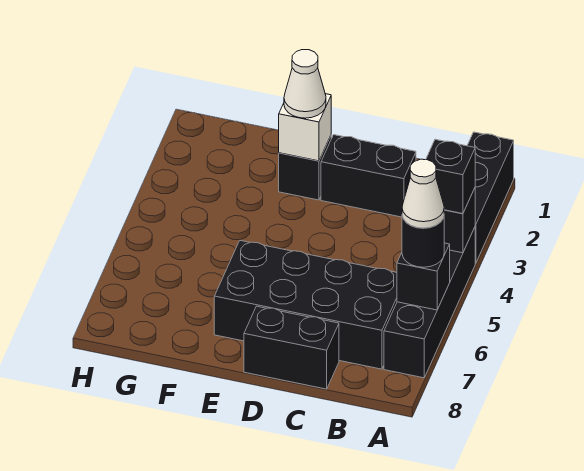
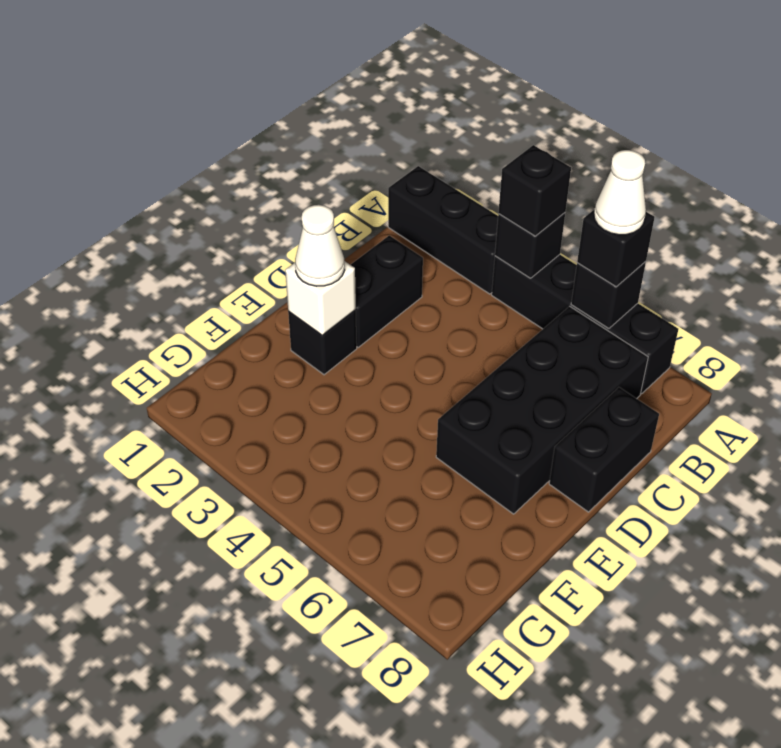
black 1x1 round brick [402,216,444,267] -> black 1x1 brick [577,209,655,287]

